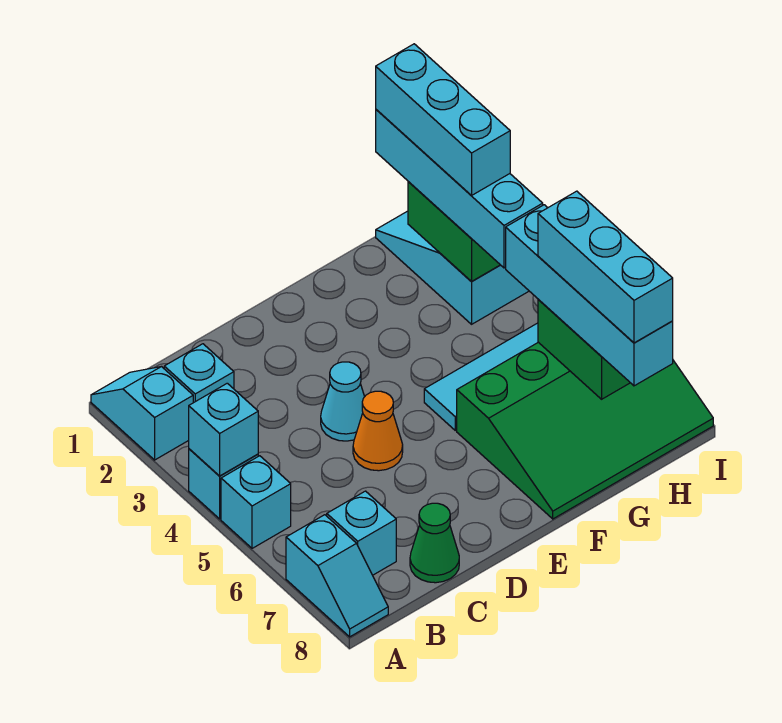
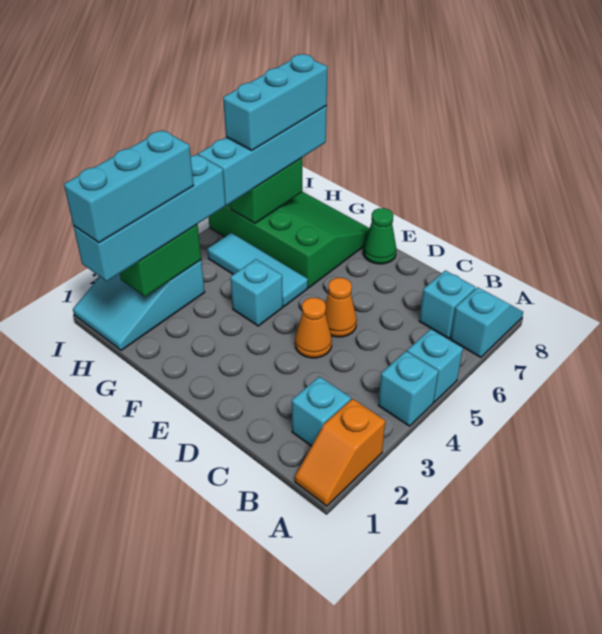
cyan 1x2 slope [91,367,193,460] -> orange 1x2 slope [295,399,385,506]
cyan 1x1 brick [189,383,258,476] -> cyan 1x1 brick moved to [230,259,283,326]
green 1x1 cone [410,503,459,583] -> green 1x1 cone moved to [363,208,397,264]
cyan 1x1 cone [321,362,364,441] -> orange 1x1 cone [295,298,332,358]

